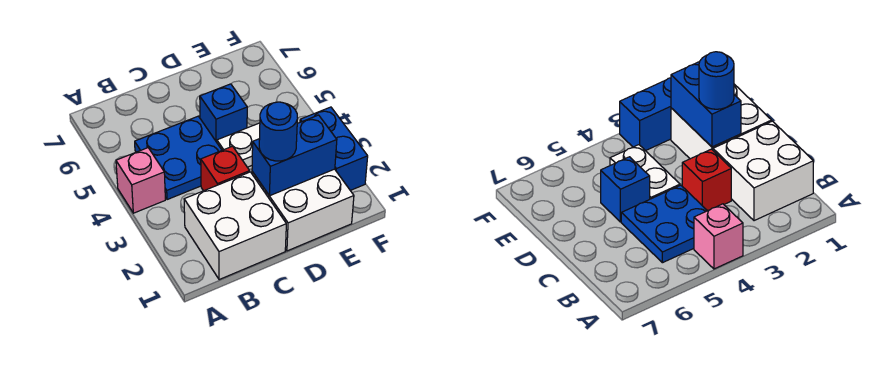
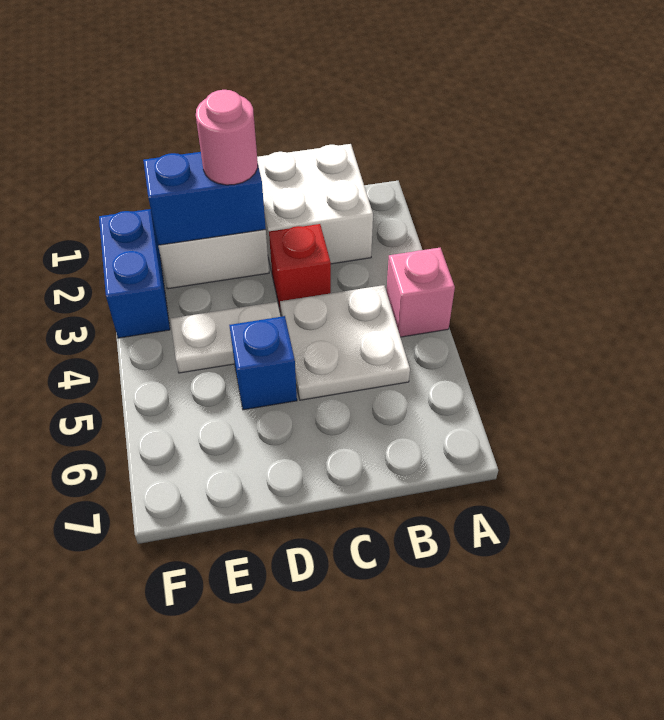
blue 2x2 plate [135,116,222,200] -> white 2x2 plate [280,285,410,400]
blue 1x1 round brick [259,102,298,161] -> pink 1x1 round brick [196,90,258,185]

